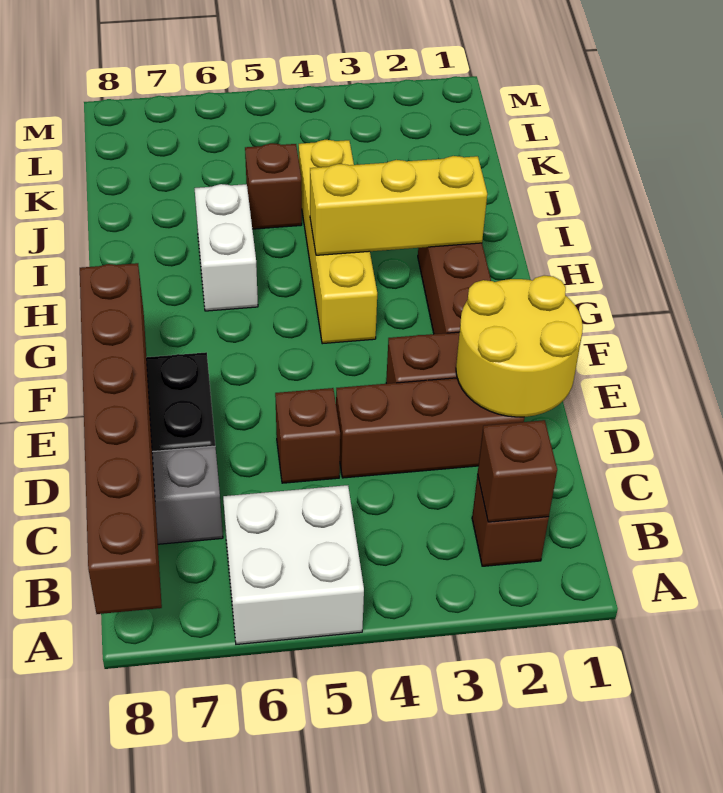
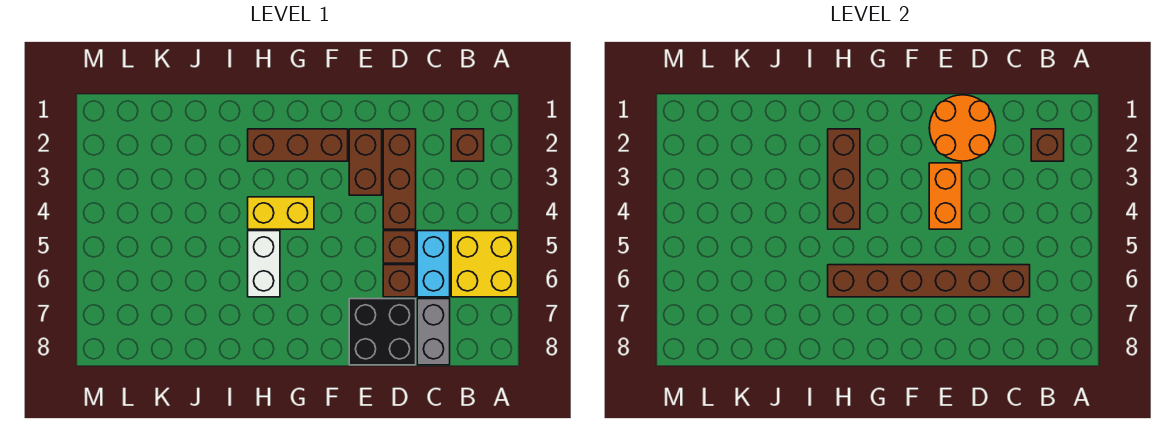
white 2x2 brick [223,485,364,644] -> yellow 2x2 brick [451,231,518,297]
brown 1x6 brick [80,263,162,614] -> brown 1x6 brick moved to [828,265,1030,297]
none -> cyan 1x2 brick [417,231,450,297]
yellow 2x2 round brick [456,275,583,417] -> orange 2x2 round brick [929,95,996,161]
none -> orange 1x2 brick [929,163,962,229]
yellow 1x4 brick [299,140,377,344] -> yellow 1x2 brick [248,197,314,229]
yellow 1x3 brick [310,156,487,255] -> brown 1x3 brick [828,129,860,229]
white 1x2 brick [195,184,258,311] -> white 1x2 brick turned to [248,231,280,297]
brown 1x1 brick [245,143,302,229] -> brown 1x1 brick moved to [383,265,416,297]

